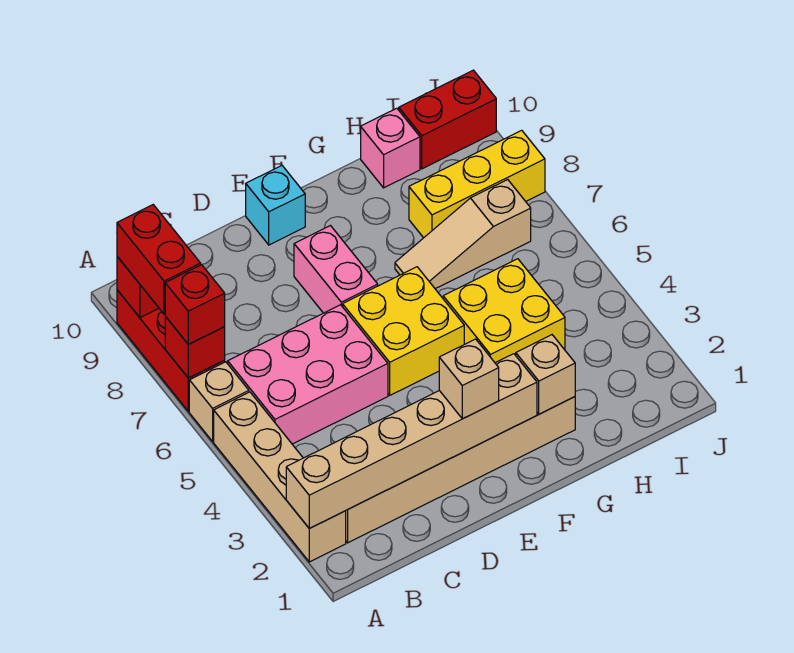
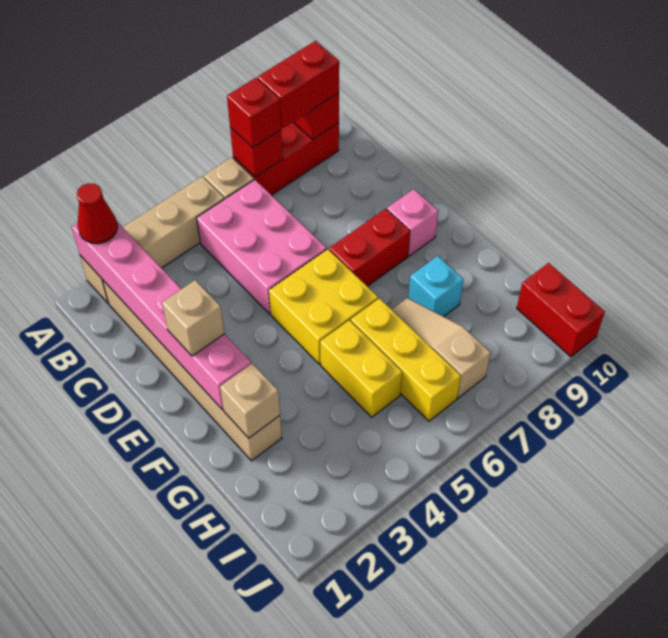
tan 1x6 brick [286,354,537,528] -> pink 1x6 brick [72,221,251,410]
none -> red 1x1 cone [77,183,117,244]
pink 1x2 brick [294,226,378,313] -> red 1x2 brick [329,209,410,286]
cyan 1x1 brick [246,166,305,245] -> cyan 1x1 brick moved to [408,256,463,317]
yellow 2x2 brick [443,259,565,363] -> yellow 1x2 brick [320,320,402,417]
yellow 1x3 brick [409,130,545,238] -> yellow 1x3 brick moved to [351,298,461,421]
pink 1x1 brick [361,108,420,188] -> pink 1x1 brick moved to [387,189,438,256]

